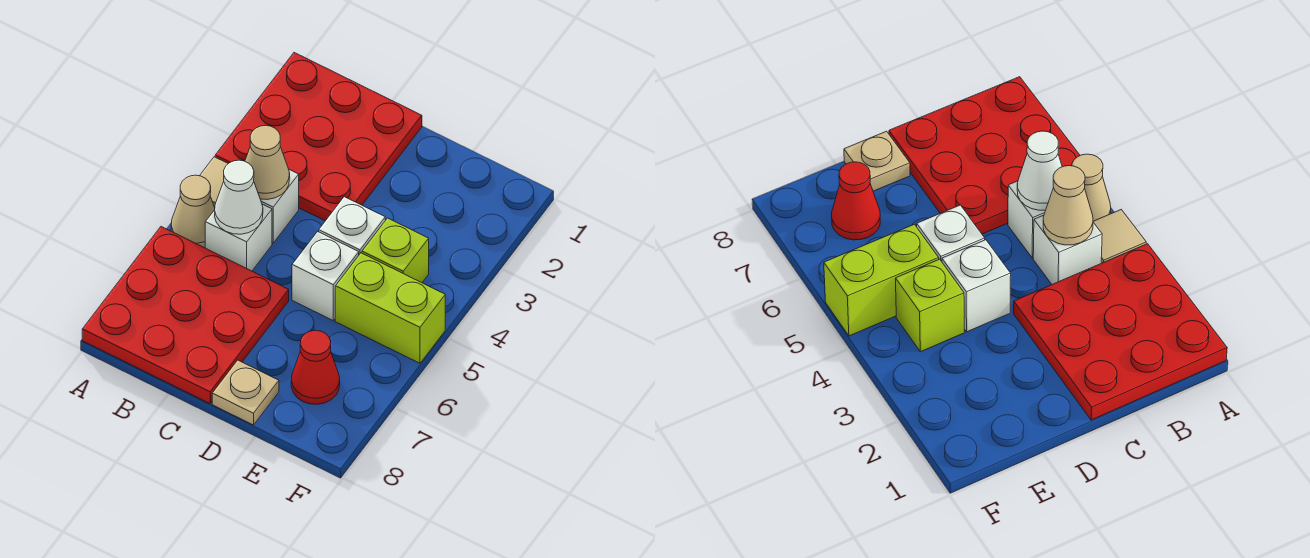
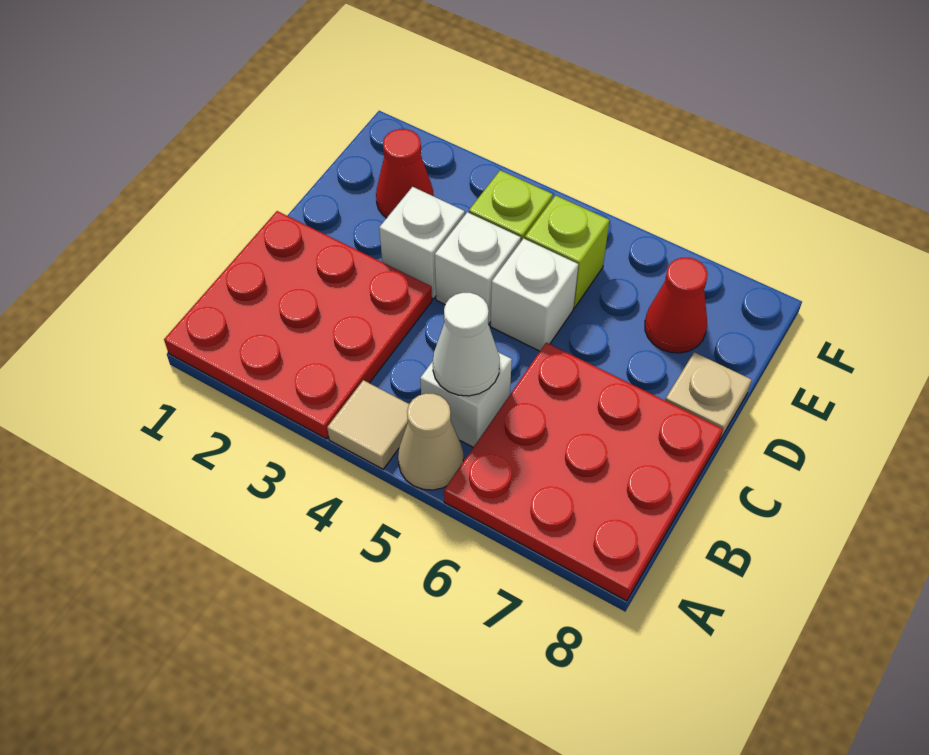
white 1x1 brick [260,170,299,243] -> white 1x1 brick moved to [379,187,465,299]
tan 1x1 cone [245,126,290,199] -> none
none -> red 1x1 cone [376,129,434,218]
lime 1x2 brick [335,253,445,363] -> lime 1x1 brick [525,195,610,308]

